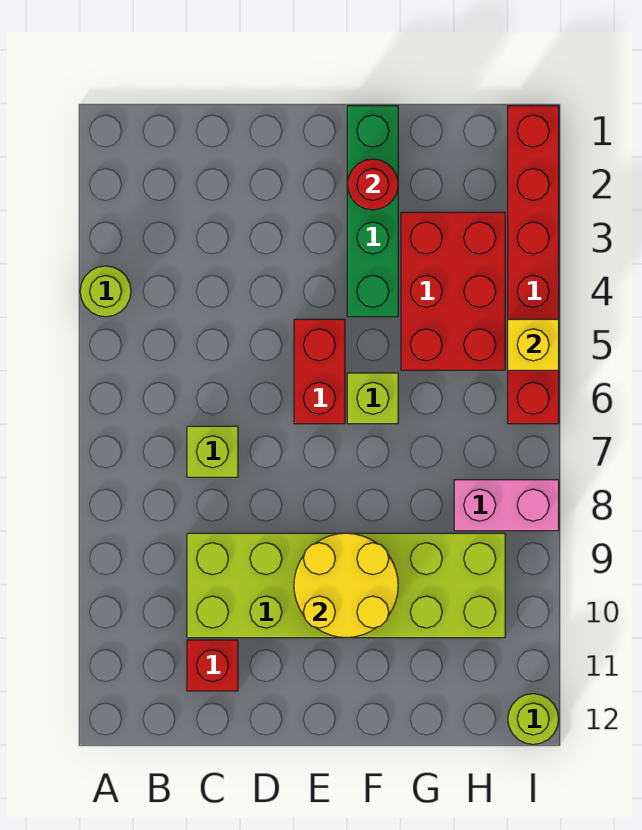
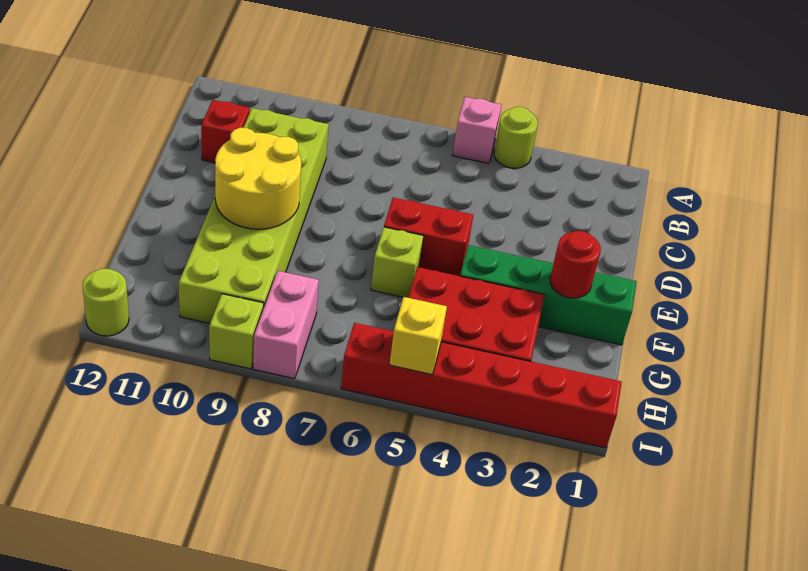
none -> pink 1x1 brick [453,97,501,163]
lime 1x1 brick [187,426,238,477] -> lime 1x1 brick moved to [209,294,264,369]

